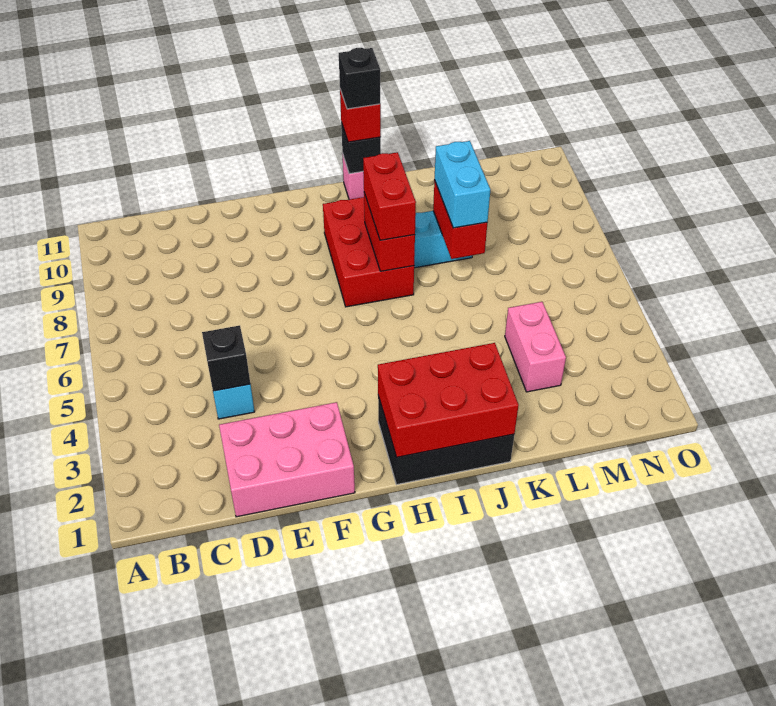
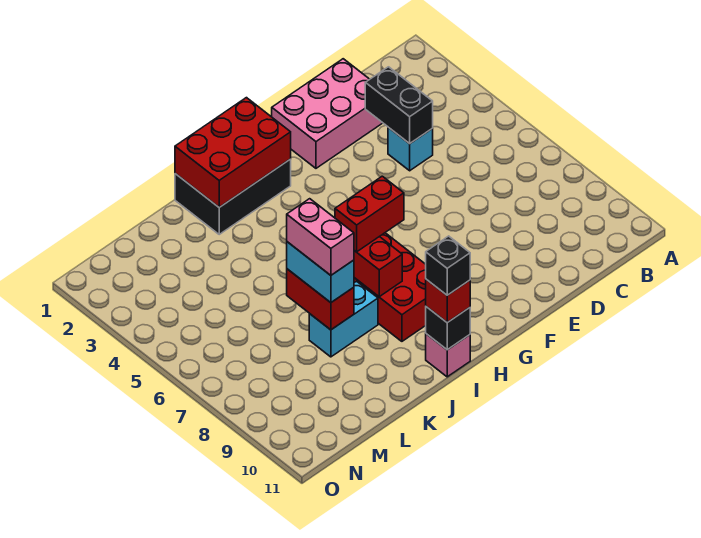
black 1x1 brick [202,325,250,391] -> black 1x2 brick [365,67,433,144]
red 1x2 brick [363,152,416,240] -> red 1x2 brick turned to [335,176,404,252]
pink 1x2 brick [505,302,566,392] -> pink 1x2 brick moved to [287,199,354,275]

